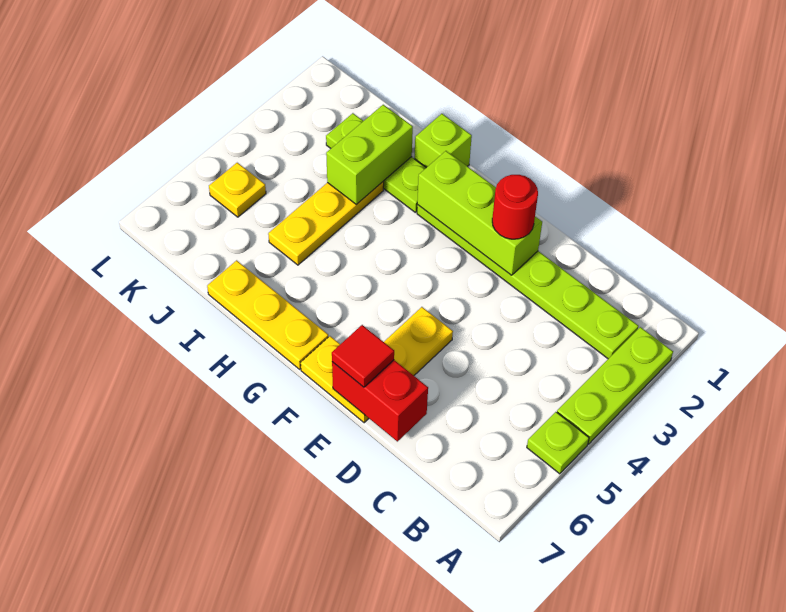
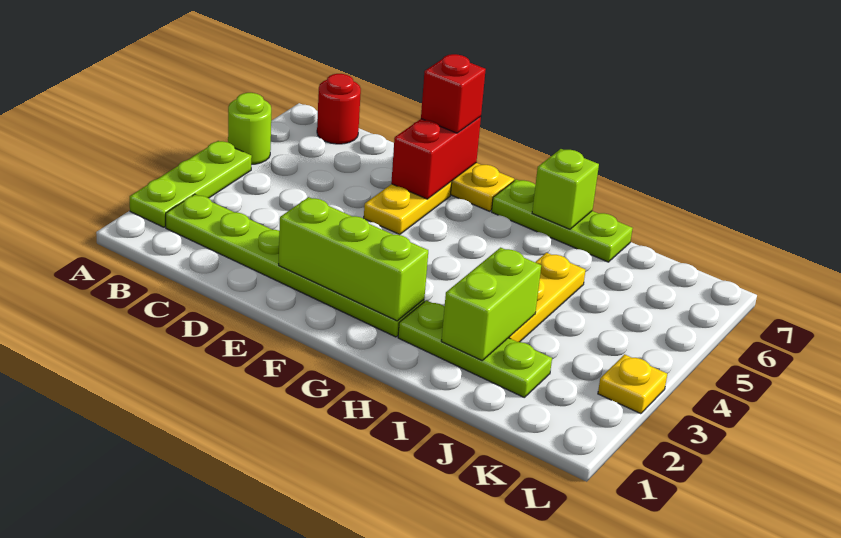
lime 1x1 plate [527,412,589,474] -> lime 1x1 round brick [228,93,271,164]
red 1x2 brick [332,360,428,441] -> red 1x2 brick turned to [391,117,481,199]
red 1x1 round brick [492,175,538,239] -> red 1x1 round brick moved to [317,74,361,144]
red 1x1 tile [332,325,394,387] -> red 1x1 brick [421,54,486,133]
yellow 1x3 plate [207,260,328,369] -> lime 1x3 plate [492,179,633,262]
lime 1x1 brick [414,114,472,168] -> lime 1x1 brick moved to [532,149,599,229]
yellow 1x1 plate [209,163,266,217] -> yellow 1x1 plate moved to [598,354,667,414]

